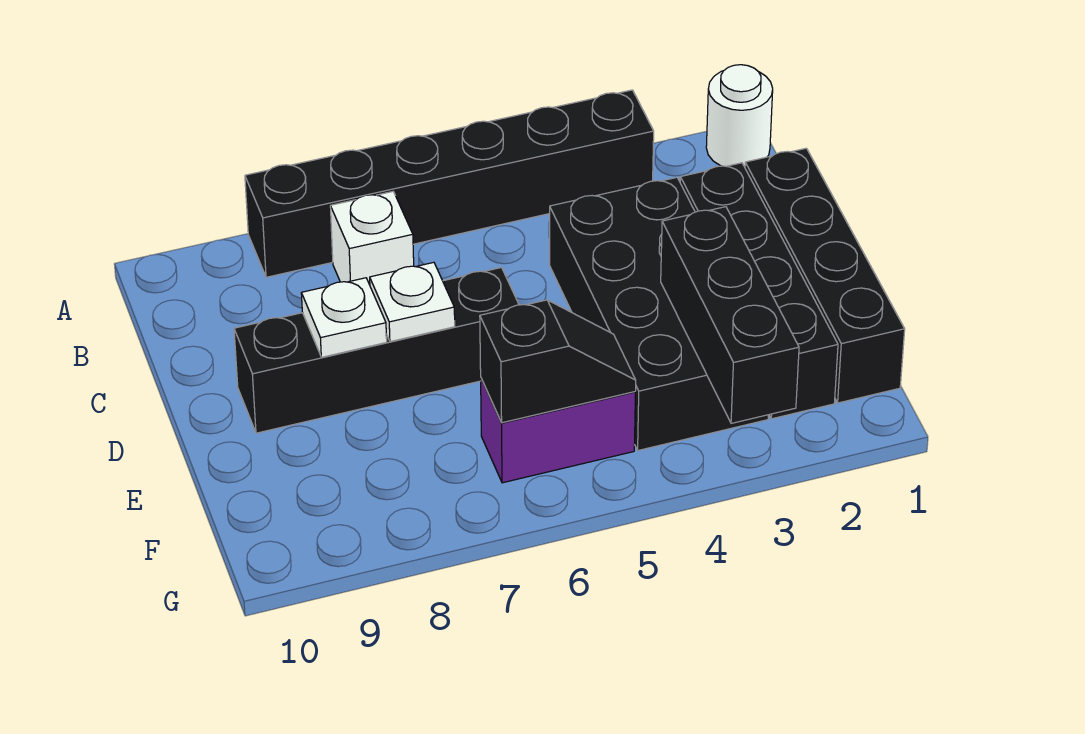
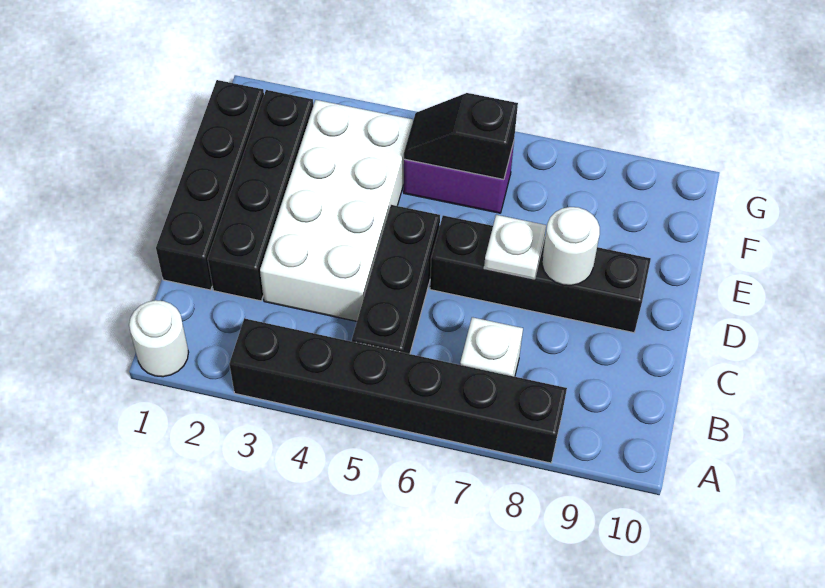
black 2x4 brick [550,177,768,450] -> white 2x4 brick [260,100,413,321]
white 1x1 plate [301,278,387,357] -> white 1x1 round brick [542,207,600,285]
black 1x3 brick [661,207,799,423] -> black 1x3 brick moved to [352,205,440,354]

